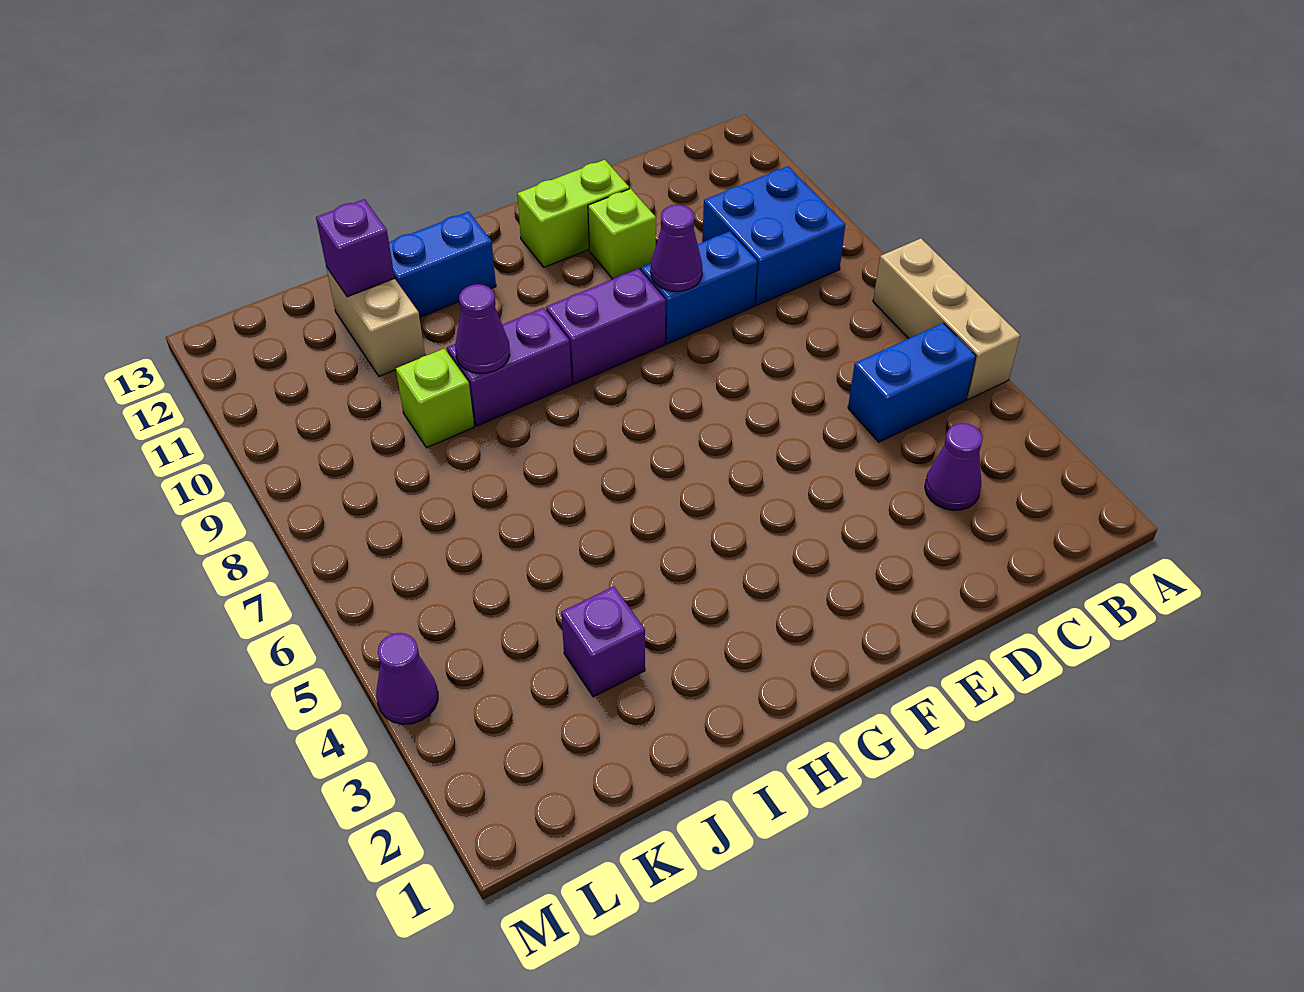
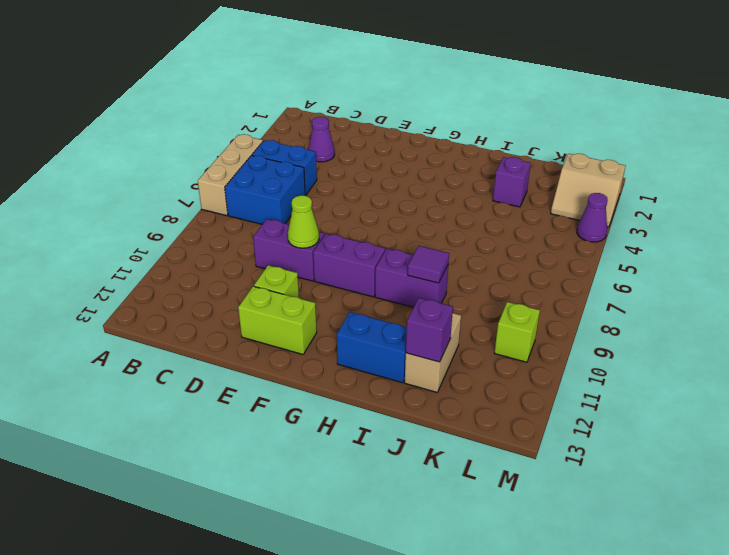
blue 2x2 brick [702,166,845,306] -> blue 2x2 brick moved to [225,156,305,224]
blue 1x2 brick [641,231,757,344] -> purple 1x2 brick [253,219,324,281]
purple 1x1 cone [651,205,702,291] -> lime 1x1 cone [288,196,319,248]
purple 1x1 cone [455,284,510,373] -> purple 1x1 tile [408,246,449,283]
lime 1x1 brick [396,348,474,448] -> lime 1x1 brick moved to [495,302,540,362]
none -> tan 2x2 slope [551,154,625,227]

